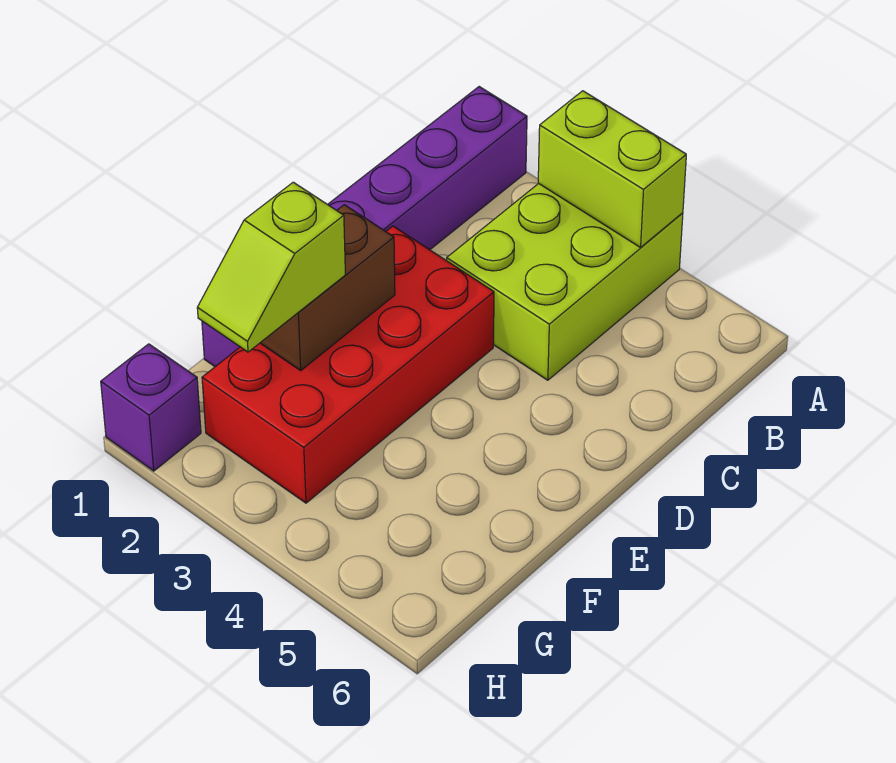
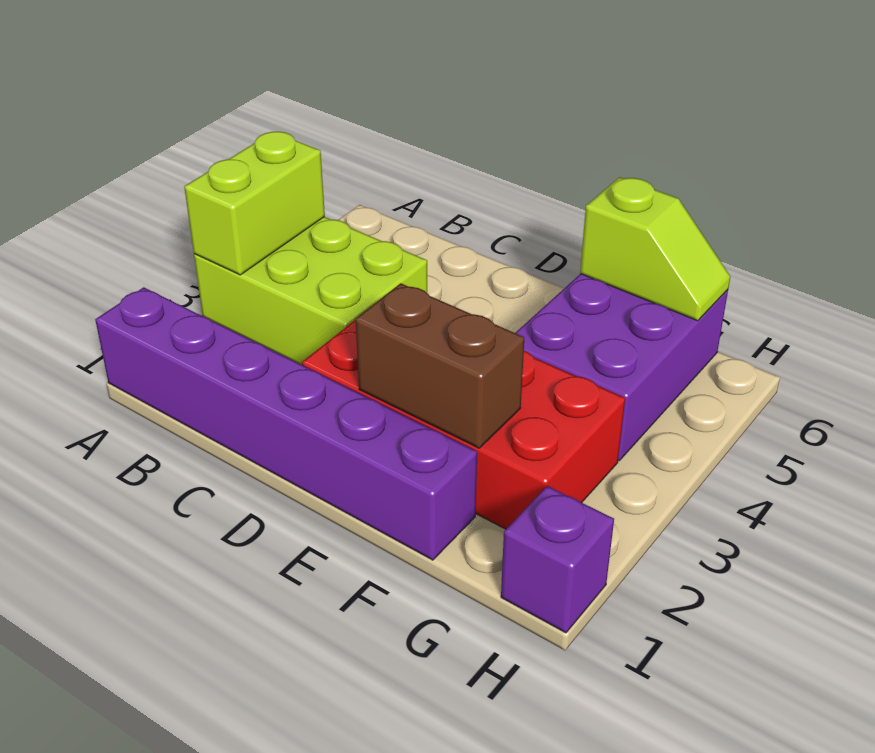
lime 1x2 slope [197,182,345,352] -> lime 1x2 slope moved to [580,177,730,321]
none -> purple 2x3 brick [516,274,728,461]

